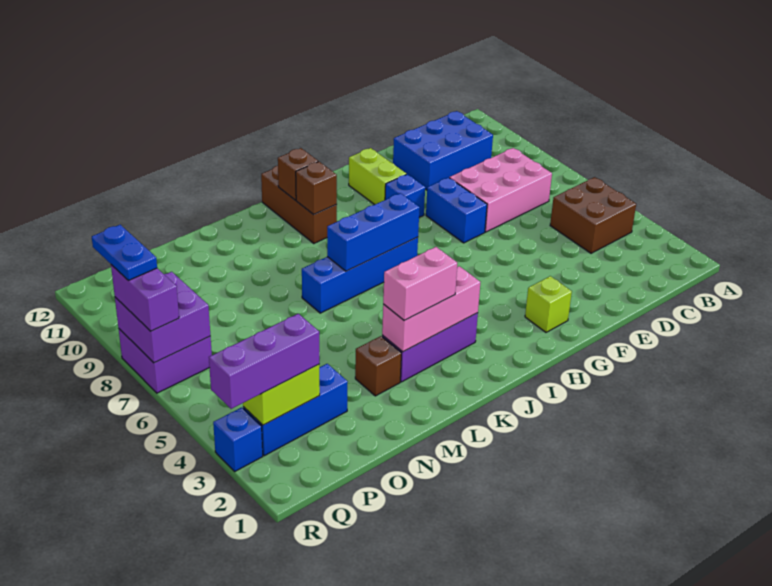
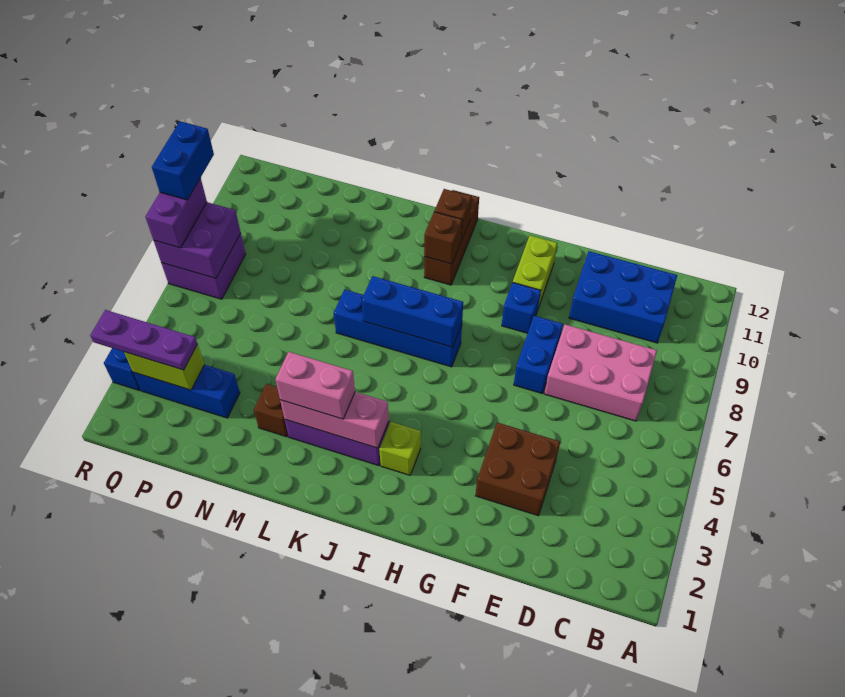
brown 2x2 brick [550,177,636,253] -> brown 2x2 brick moved to [476,423,560,516]
lime 1x1 brick [525,276,572,332] -> lime 1x1 brick moved to [379,422,421,475]
purple 1x3 brick [209,314,319,409] -> purple 1x3 plate [90,310,197,370]
blue 1x2 plate [92,225,157,280] -> blue 1x2 brick [152,121,214,200]

